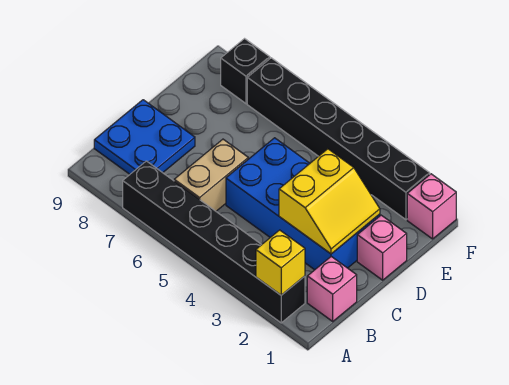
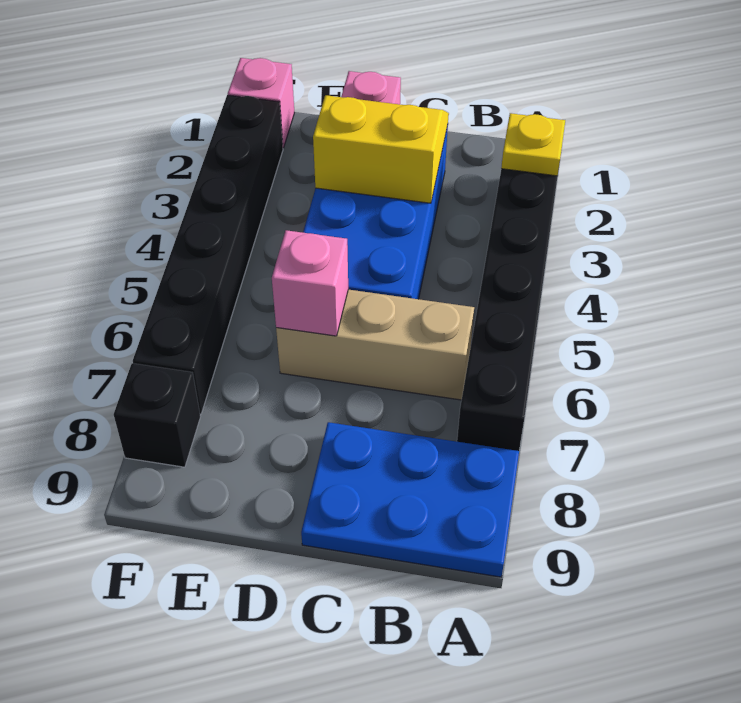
yellow 1x1 brick [256,230,305,295] -> yellow 1x1 plate [501,113,565,176]
pink 1x1 brick [307,257,357,321] -> pink 1x1 brick moved to [272,230,348,336]
tan 1x2 brick [174,139,248,211] -> tan 1x3 brick [276,290,474,400]
blue 2x2 plate [94,100,195,174] -> blue 2x3 plate [301,422,519,577]

